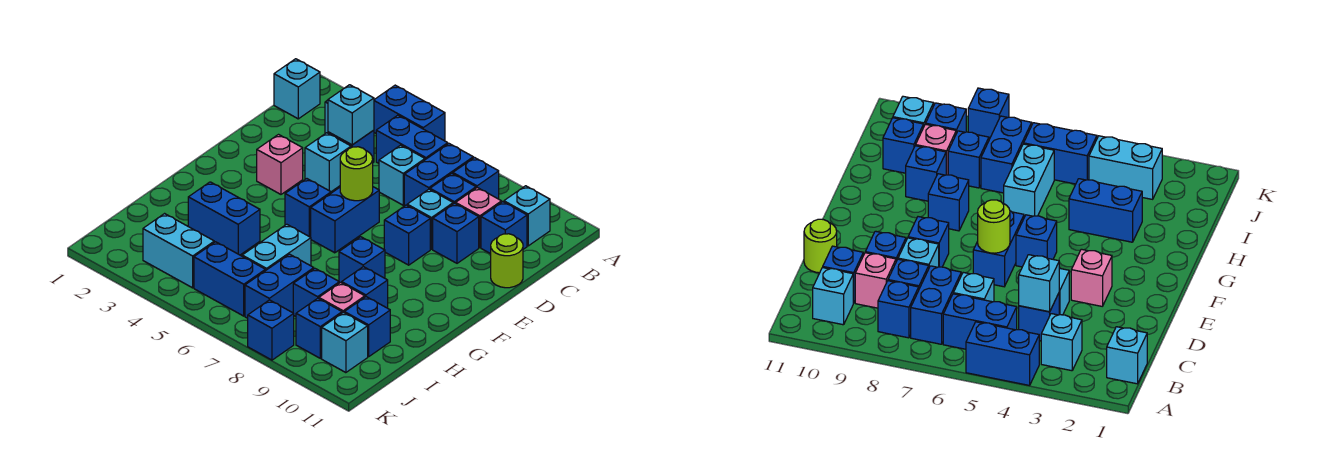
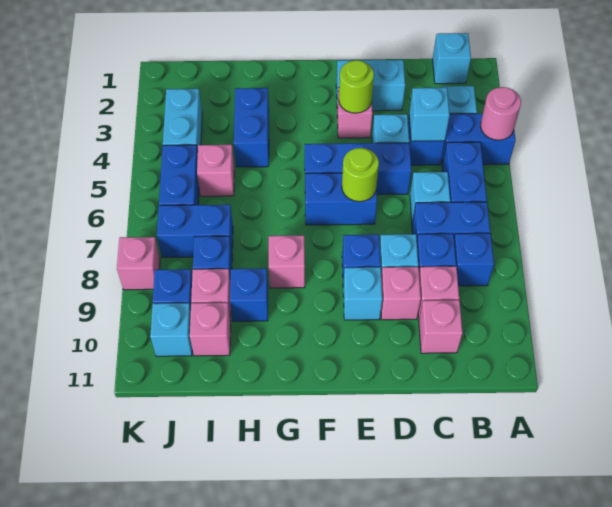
blue 1x2 brick [374,85,445,141] -> blue 1x2 brick turned to [441,114,516,165]
none -> pink 1x1 round brick [480,87,521,140]
cyan 1x1 brick [504,186,550,246] -> cyan 1x1 brick moved to [343,267,382,320]
blue 1x1 brick [481,202,527,254] -> pink 1x1 brick [419,300,463,353]
blue 1x1 brick [433,203,479,263] -> pink 1x1 brick [381,267,421,320]
lime 1x1 round brick [491,234,523,288] -> lime 1x1 round brick moved to [339,60,374,113]
blue 1x1 brick [285,179,331,237] -> blue 1x3 brick [305,143,412,195]
blue 1x1 brick [339,237,385,283] -> pink 1x1 brick [269,235,305,288]
cyan 1x2 brick [242,224,311,271] -> cyan 1x2 brick moved to [336,60,405,111]
none -> pink 1x1 brick [197,145,234,196]
blue 1x1 brick [344,297,390,357] -> pink 1x1 brick [190,303,231,356]
blue 1x1 brick [248,300,294,360] -> pink 1x1 brick [117,237,160,290]

